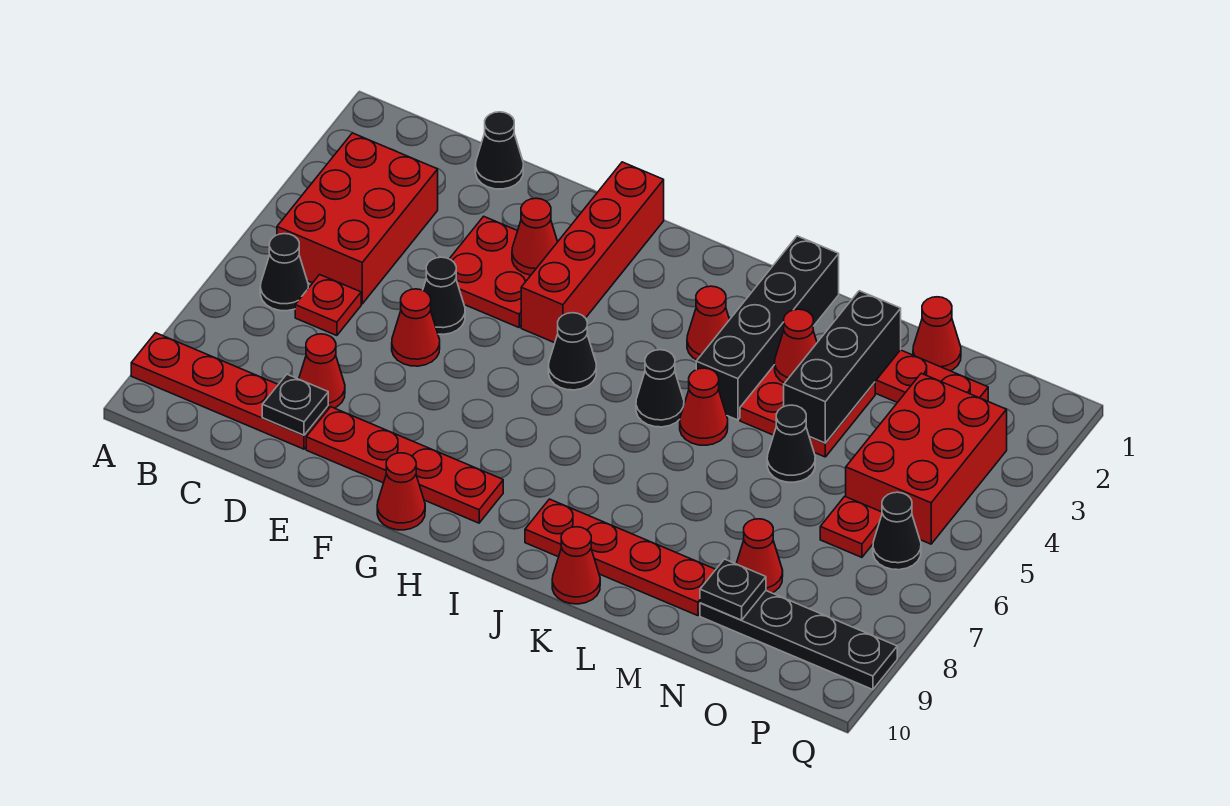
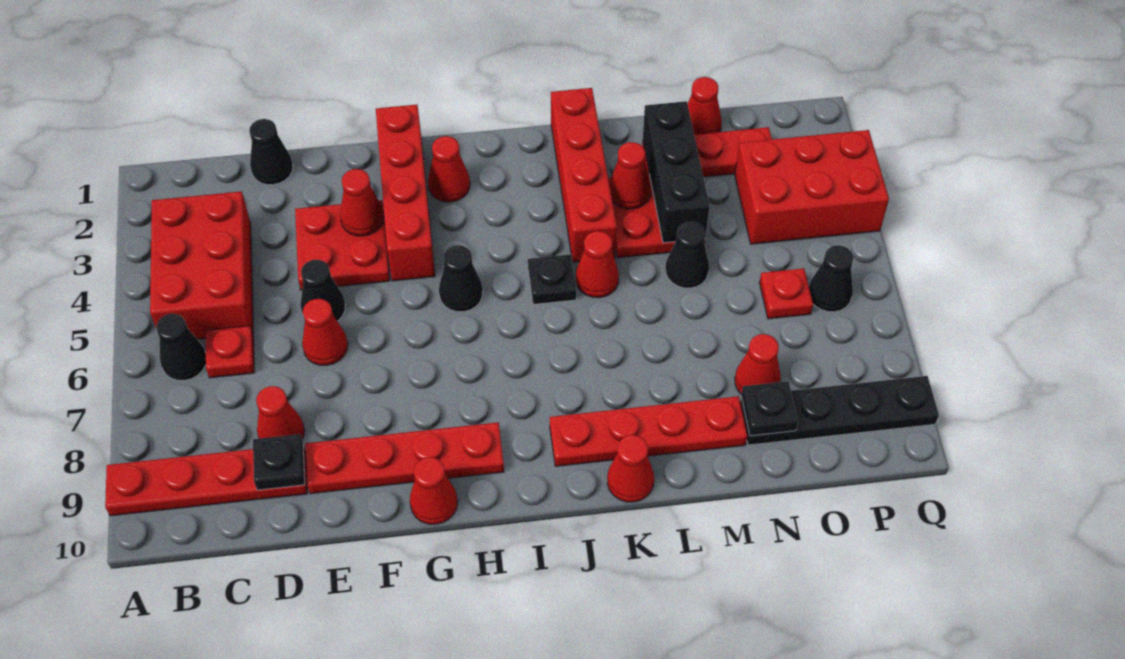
red 1x1 cone [687,286,730,360] -> red 1x1 cone moved to [428,136,470,202]
black 1x1 cone [636,350,684,427] -> black 1x1 plate [528,254,576,304]
black 1x4 brick [696,236,839,420] -> red 1x4 brick [551,88,617,262]
red 2x3 brick [846,373,1007,544] -> red 2x3 brick turned to [735,130,889,244]

